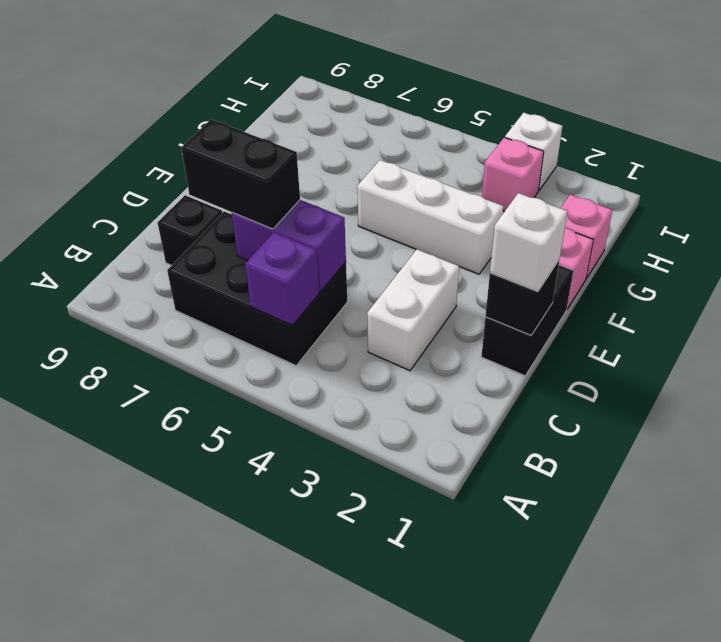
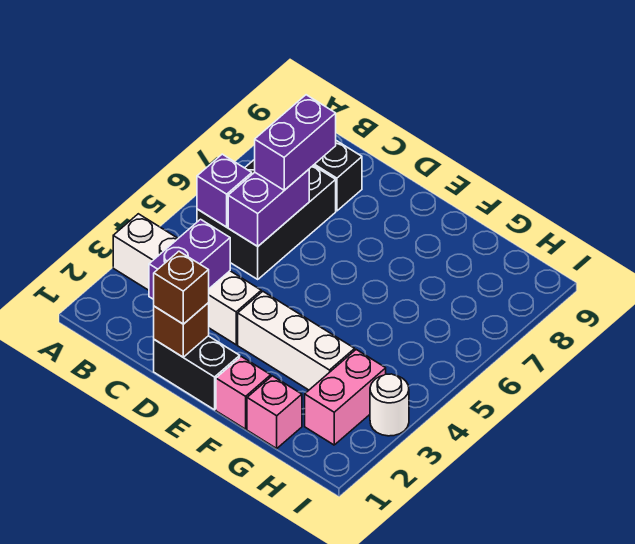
none -> purple 1x2 brick [149,219,230,299]
white 1x2 brick [367,249,459,371] -> white 1x4 brick [113,214,261,345]
black 1x2 brick [181,119,300,229] -> purple 1x2 brick [255,95,336,190]
black 1x1 brick [485,261,559,335] -> brown 1x1 brick [154,303,209,357]
white 1x1 brick [490,193,567,292] -> brown 1x1 brick [154,251,209,324]
white 1x3 brick [357,160,503,274] -> white 1x3 brick turned to [238,291,355,390]
pink 1x1 brick [482,137,544,212] -> pink 1x2 brick [305,350,386,445]
white 1x1 brick [505,113,563,190] -> white 1x1 round brick [370,374,409,436]

